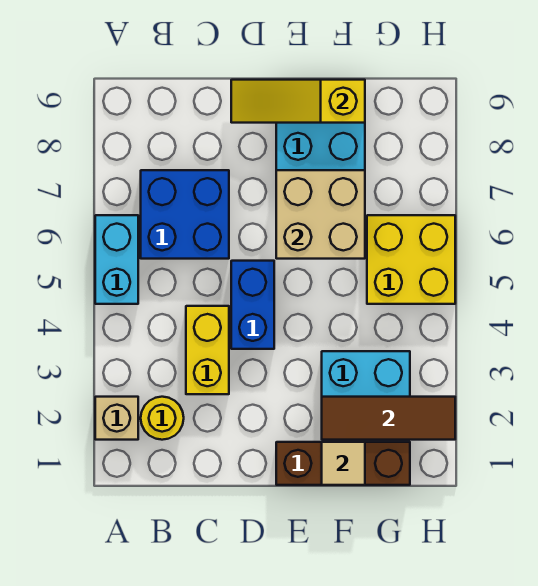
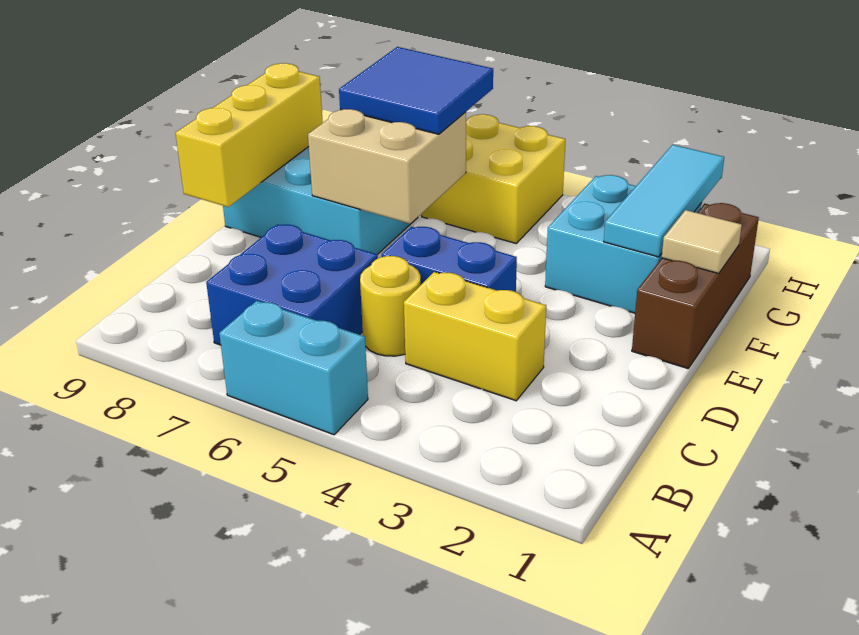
tan 1x1 brick [95,397,138,440] -> none
yellow 1x1 round brick [141,397,184,440] -> yellow 1x1 round brick moved to [360,256,421,356]
yellow 1x3 slope [231,80,365,123] -> yellow 1x3 brick [176,63,323,207]
brown 1x3 tile [322,397,455,440] -> cyan 1x3 tile [604,145,724,257]
none -> blue 2x2 tile [339,47,493,134]

